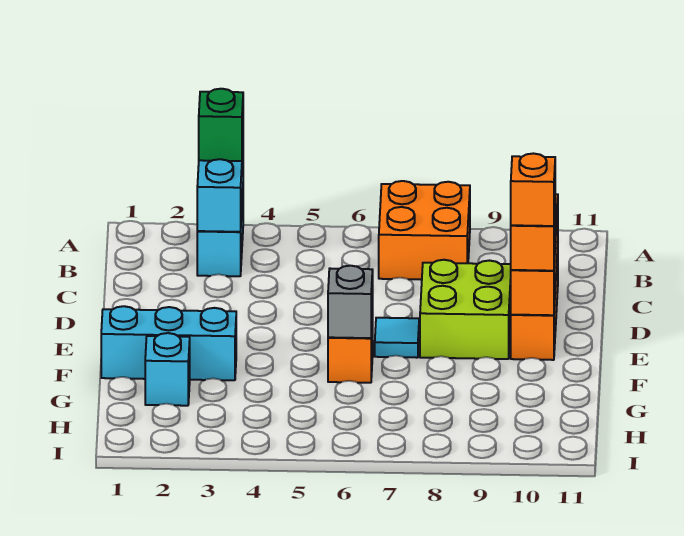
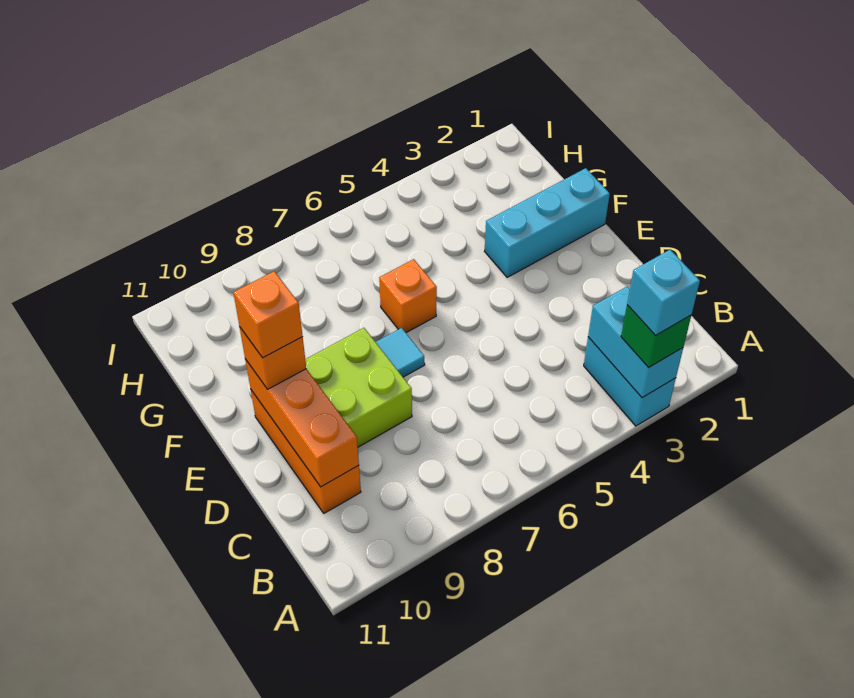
orange 2x2 brick [379,181,470,280] -> none
grey 1x1 brick [328,266,373,338] -> none
cyan 1x1 brick [145,333,190,406] -> cyan 1x1 brick moved to [627,250,700,336]

